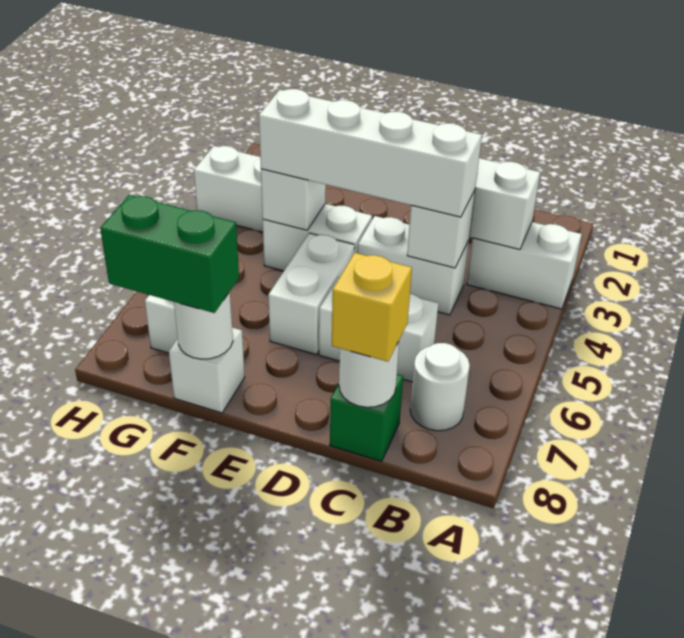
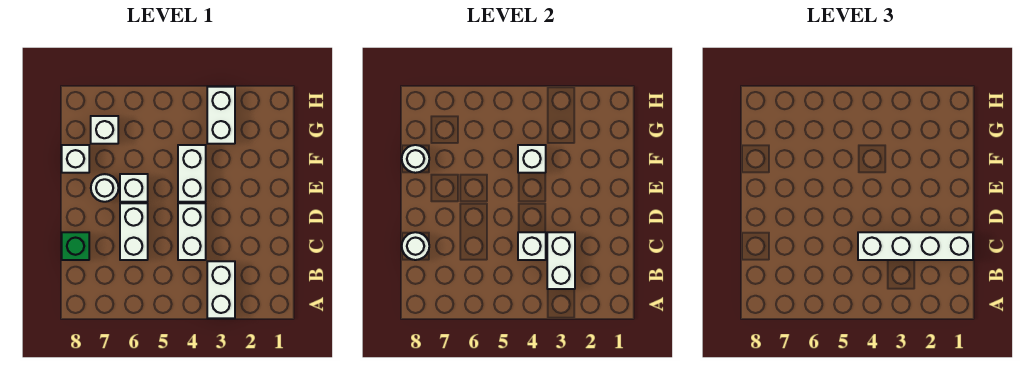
white 1x1 round brick [410,343,470,431] -> white 1x1 round brick moved to [91,174,118,202]
white 1x4 brick [259,89,482,217] -> white 1x4 brick turned to [858,232,973,260]
yellow 1x1 brick [332,253,412,362] -> none
white 1x2 brick [268,233,355,355] -> white 1x1 brick [120,174,148,202]
green 1x2 brick [100,195,239,313] -> none

